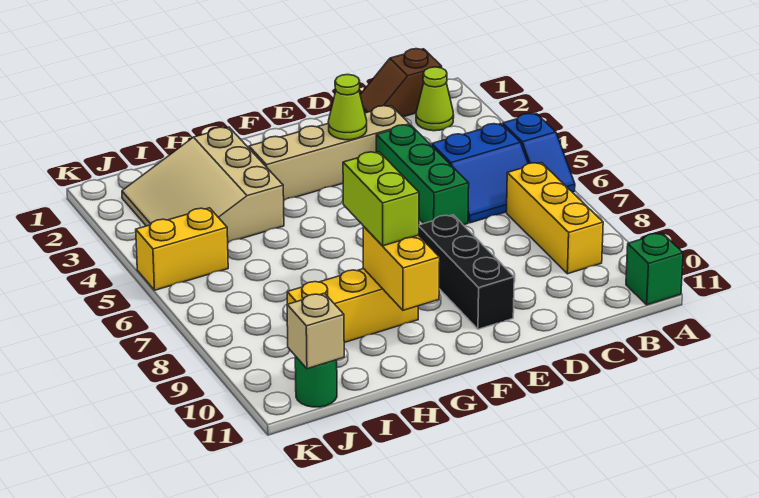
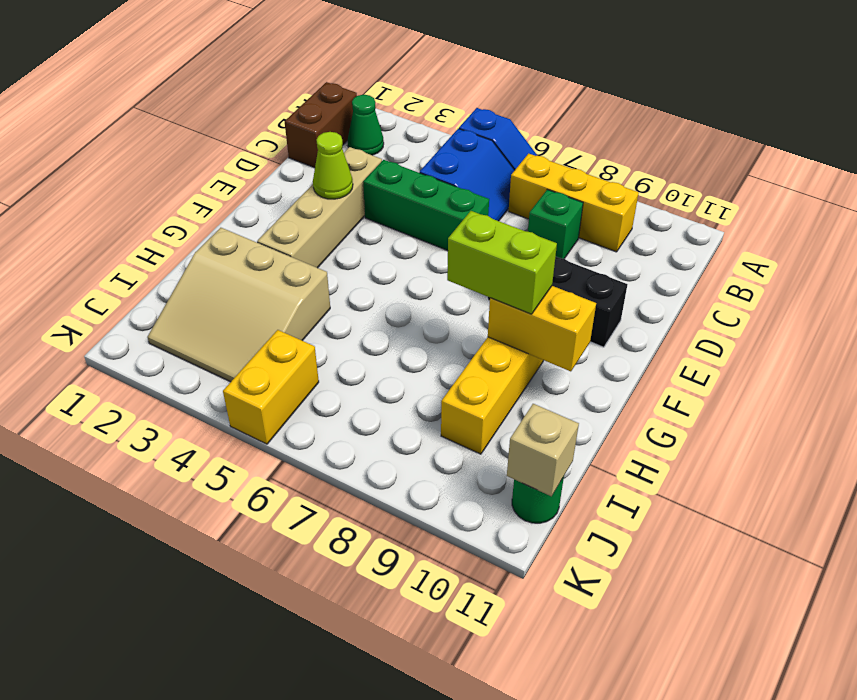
green 1x1 brick [626,233,683,305] -> green 1x1 brick moved to [528,190,583,259]
brown 1x2 slope [360,49,442,117] -> brown 1x2 brick [285,82,357,168]
lime 1x1 cone [416,67,454,131] -> green 1x1 cone [348,95,384,155]

